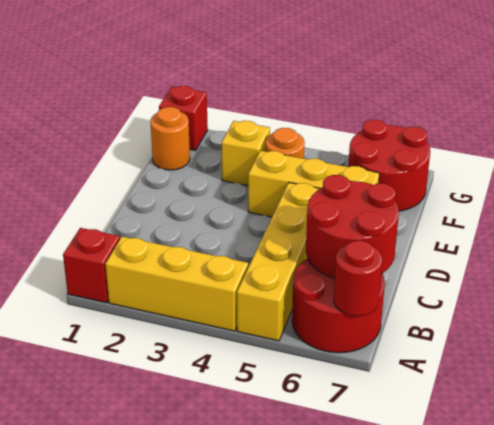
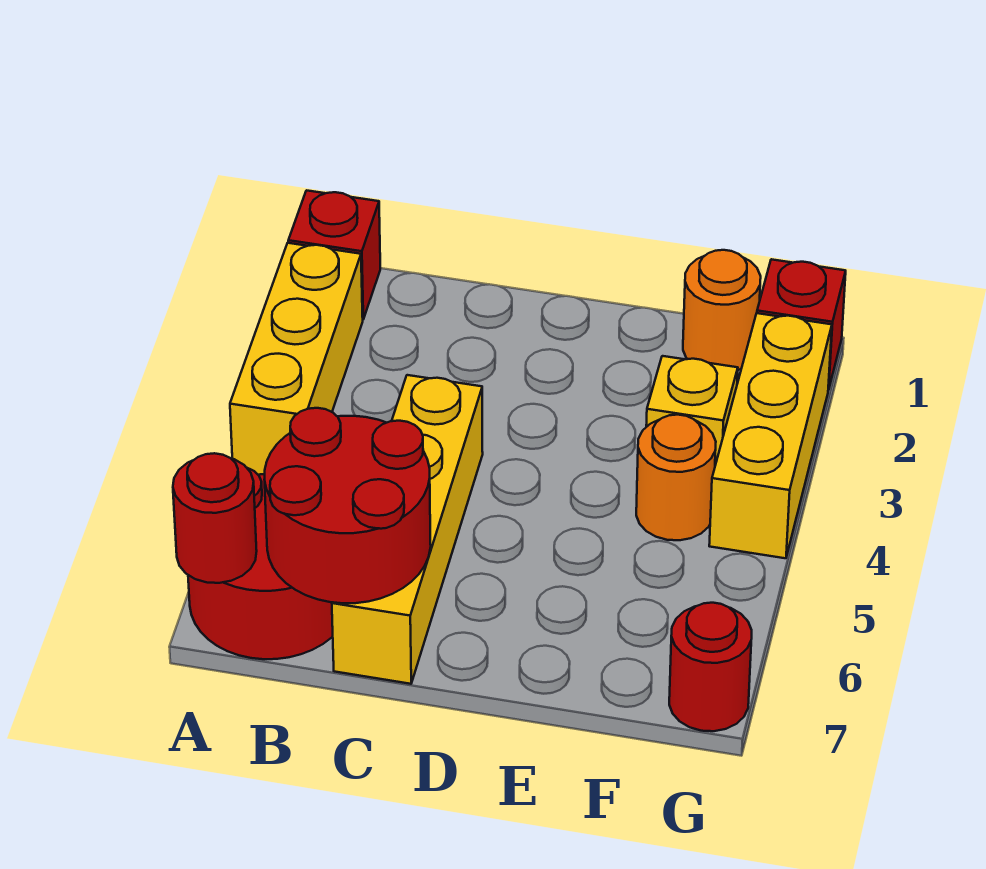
yellow 1x4 brick [237,183,320,341] -> yellow 1x4 brick turned to [332,375,483,684]
yellow 1x3 brick [248,151,379,217] -> yellow 1x3 brick moved to [709,313,832,558]
red 2x2 round brick [348,120,430,211] -> red 1x1 round brick [669,603,752,731]

